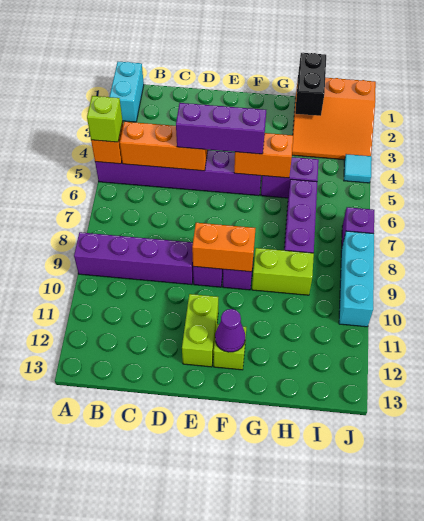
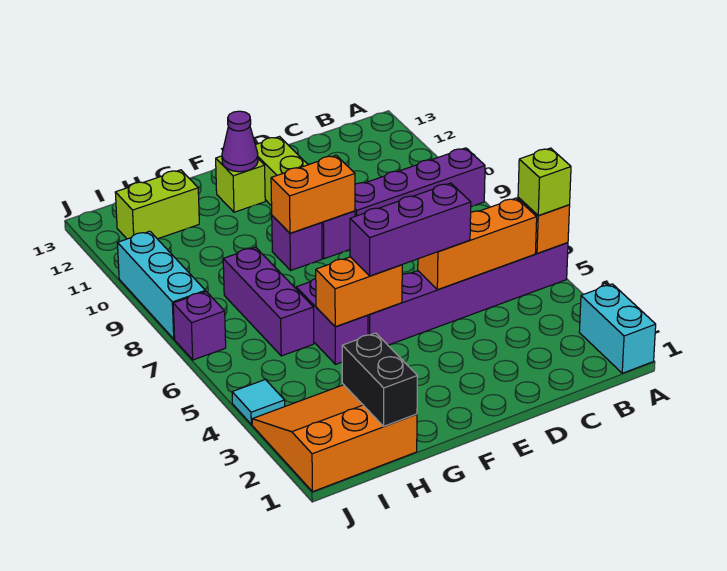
purple 1x2 brick [261,157,319,198] -> purple 1x2 brick turned to [296,278,368,364]
lime 1x2 brick [252,248,314,295] -> lime 1x2 brick moved to [115,170,199,239]

